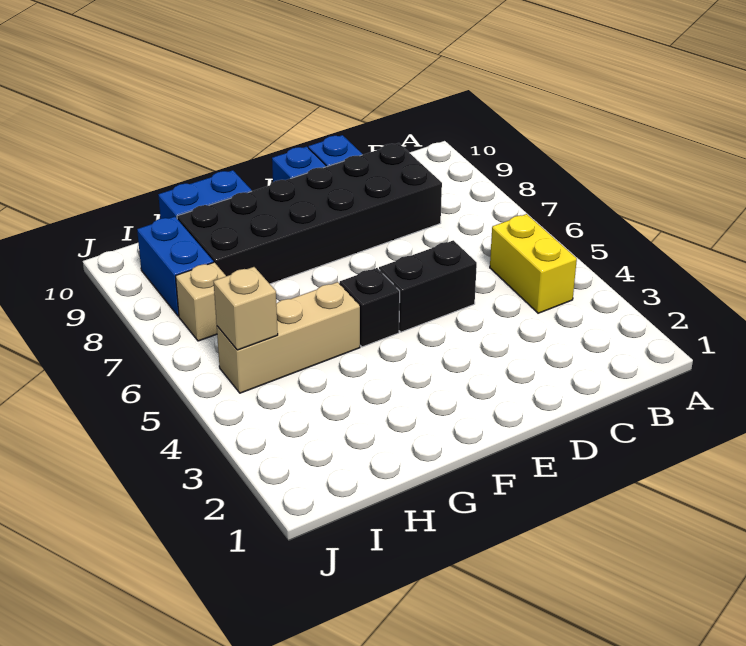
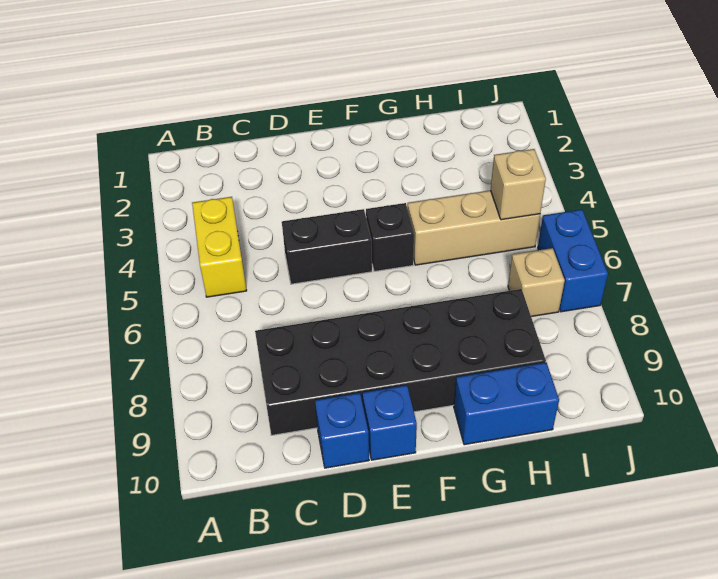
blue 1x2 brick [137,217,213,316] -> blue 1x2 brick moved to [538,209,608,312]

